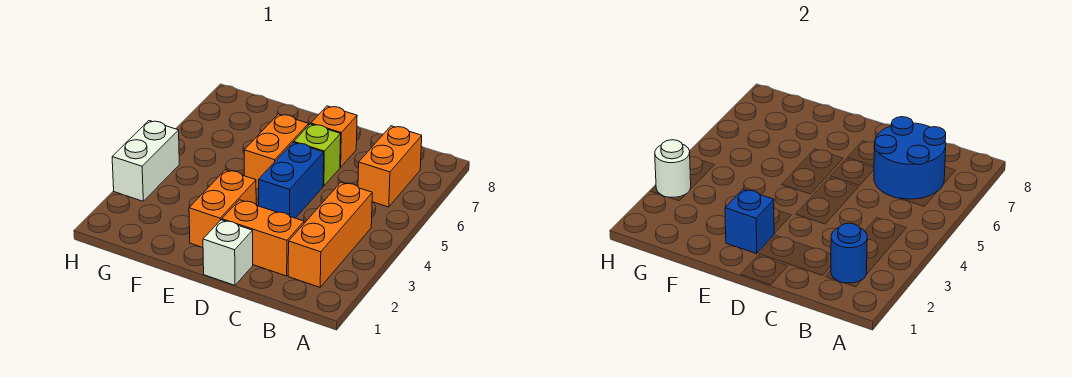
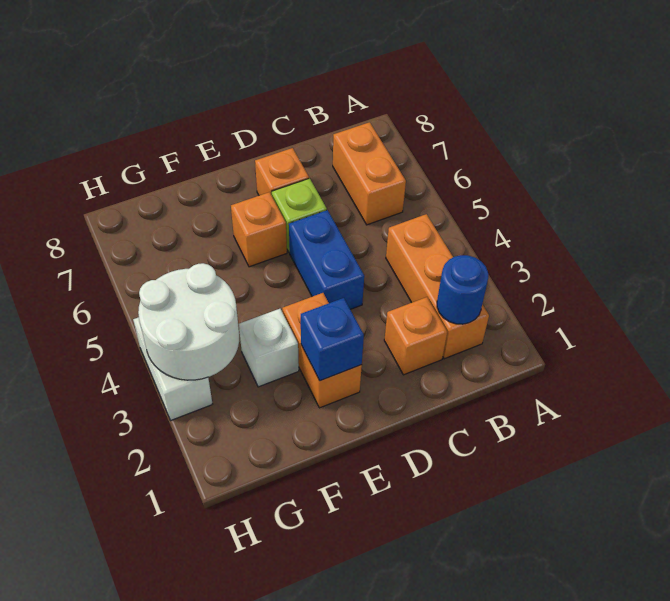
blue 2x2 round brick [874,117,946,199] -> none
orange 1x2 brick [222,200,304,276] -> orange 1x1 brick [384,297,447,375]
white 1x1 brick [203,220,253,285] -> white 1x1 brick moved to [239,309,299,387]
orange 1x2 brick [244,114,309,189] -> orange 1x1 brick [231,192,287,267]
white 1x1 round brick [655,140,691,198] -> white 2x2 round brick [138,263,239,380]

